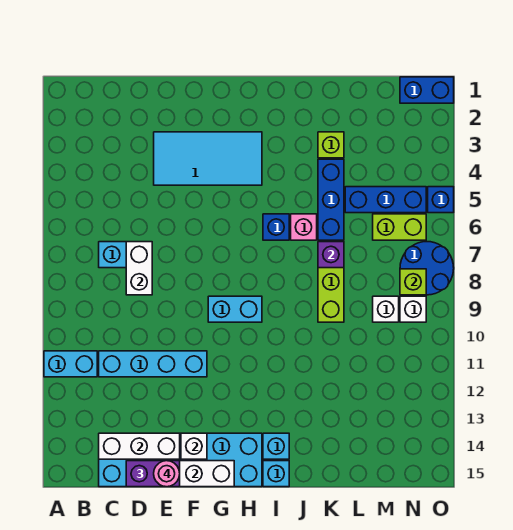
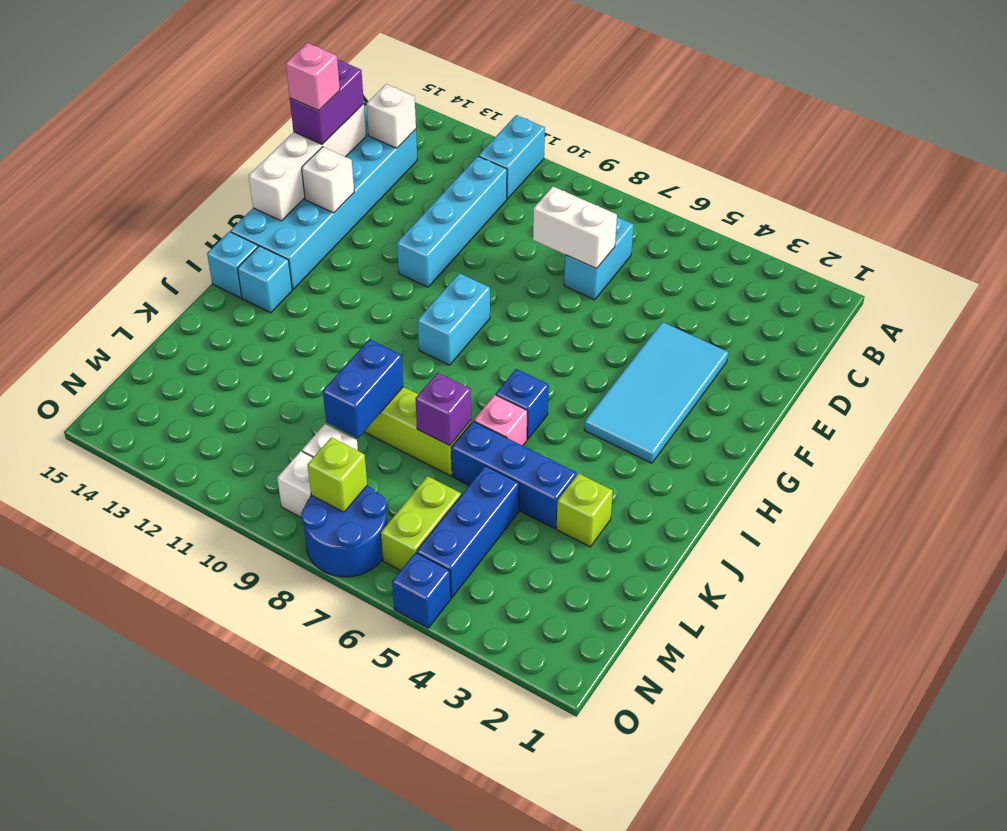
white 1x3 brick [99,433,180,459] -> white 1x1 brick [366,84,416,148]
pink 1x1 round brick [154,461,180,487] -> pink 1x1 brick [286,43,340,110]
blue 1x2 brick [400,77,454,103] -> blue 1x2 brick moved to [323,339,403,438]

